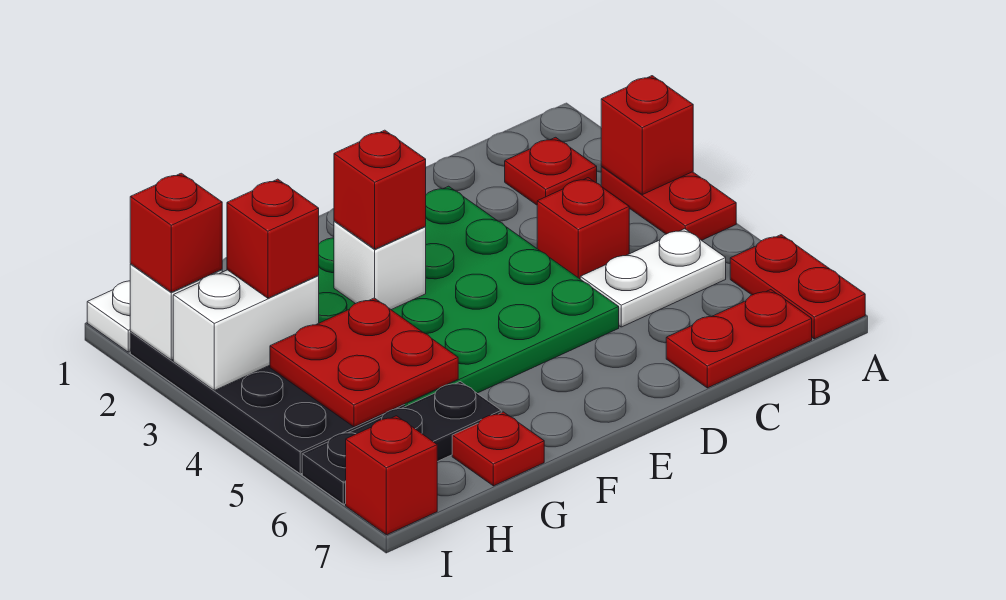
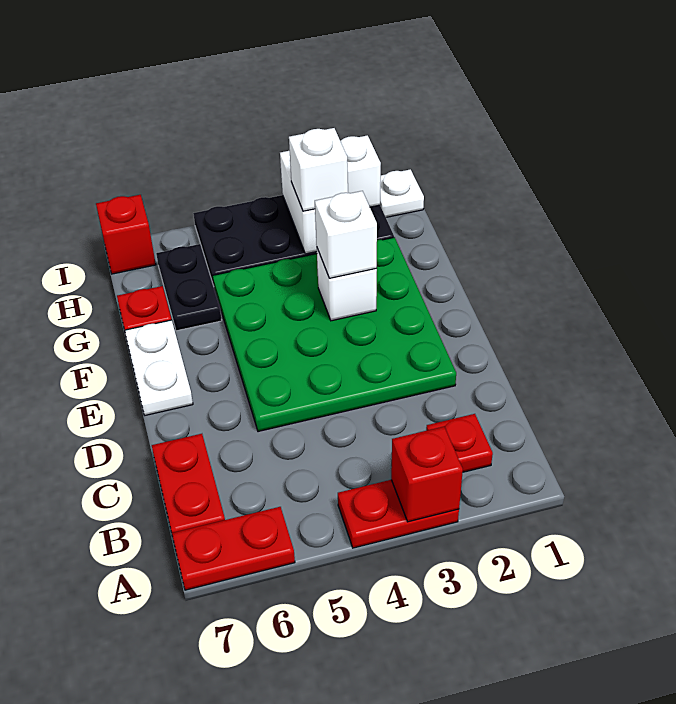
white 1x2 plate [580,229,726,327] -> white 1x2 plate moved to [125,320,193,415]
red 1x1 brick [537,178,629,279] -> none
red 1x1 brick [334,130,426,249] -> white 1x1 brick [315,191,377,278]
red 2x2 plate [270,298,458,427] -> none
black 1x3 plate [302,382,501,504] -> black 1x2 plate [156,244,222,331]
red 1x1 brick [227,179,319,298] -> white 1x1 brick [289,128,348,211]
red 1x1 brick [130,173,222,292] -> none

